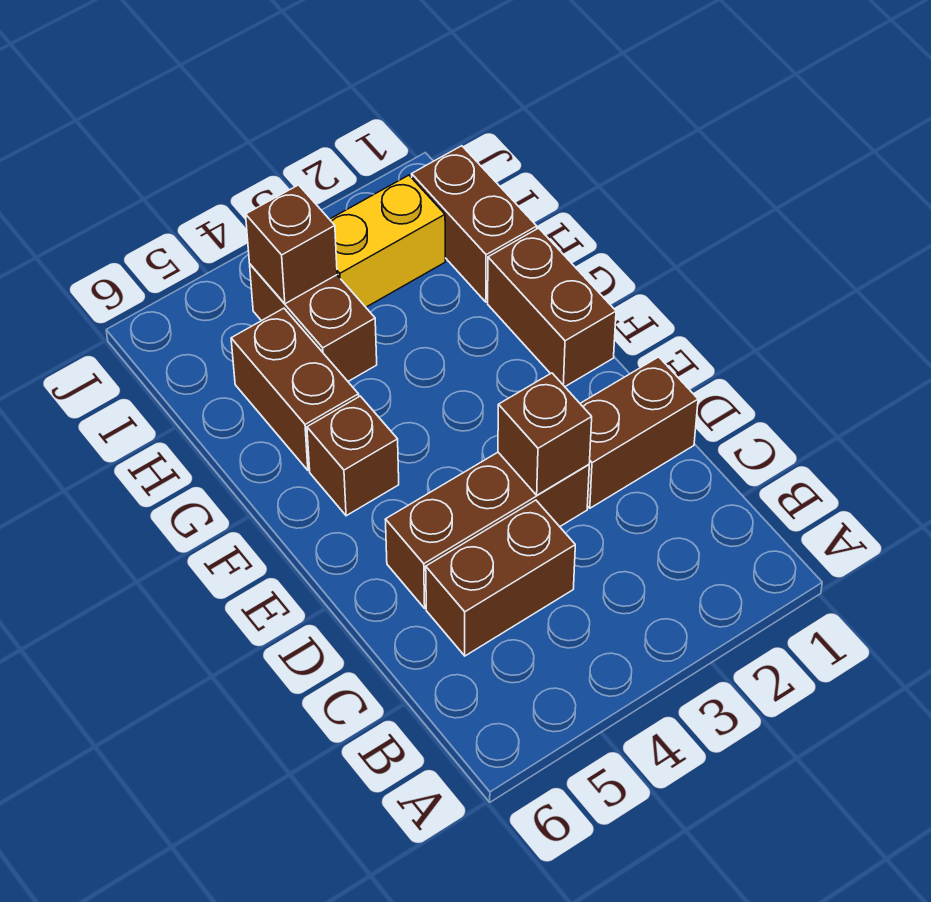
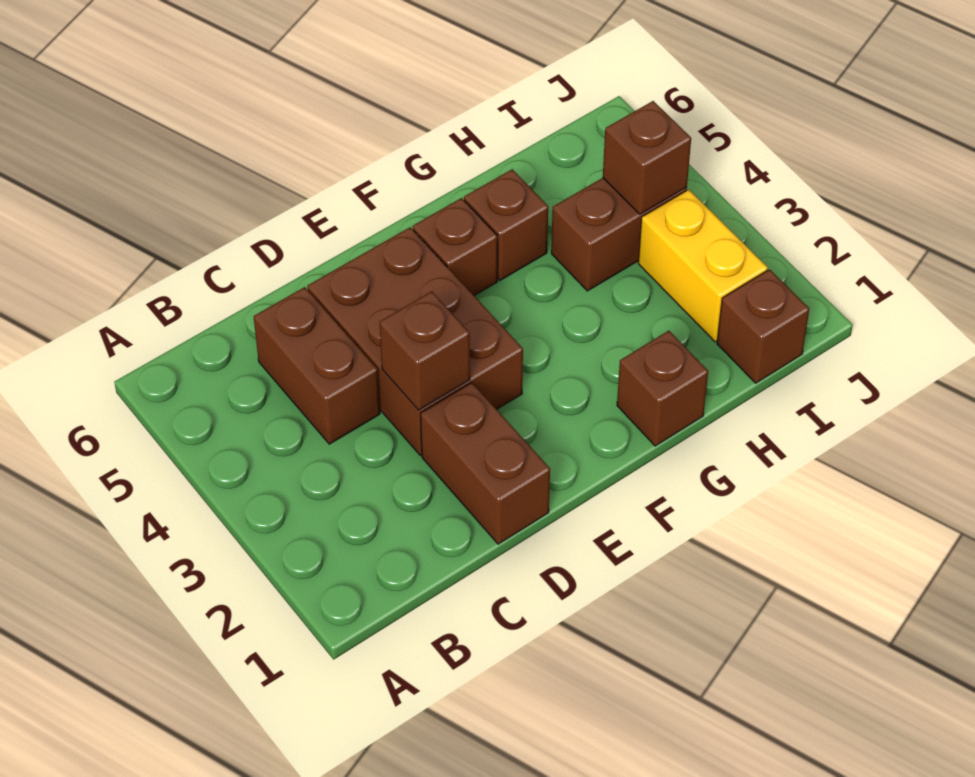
brown 1x3 brick [385,452,589,608] -> brown 2x3 brick [307,227,523,455]
brown 1x2 brick [488,228,616,387] -> brown 1x1 brick [617,331,708,446]
brown 1x2 brick [231,308,359,470] -> brown 1x1 brick [464,169,548,280]
brown 1x2 brick [412,146,537,302] -> brown 1x1 brick [717,269,809,383]

